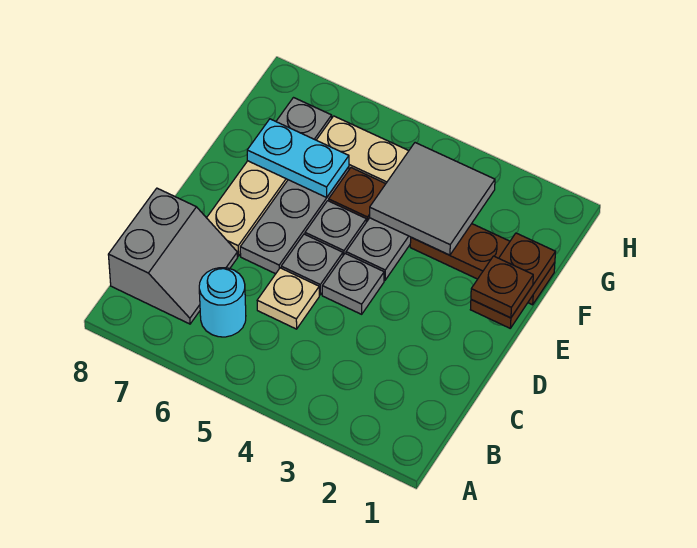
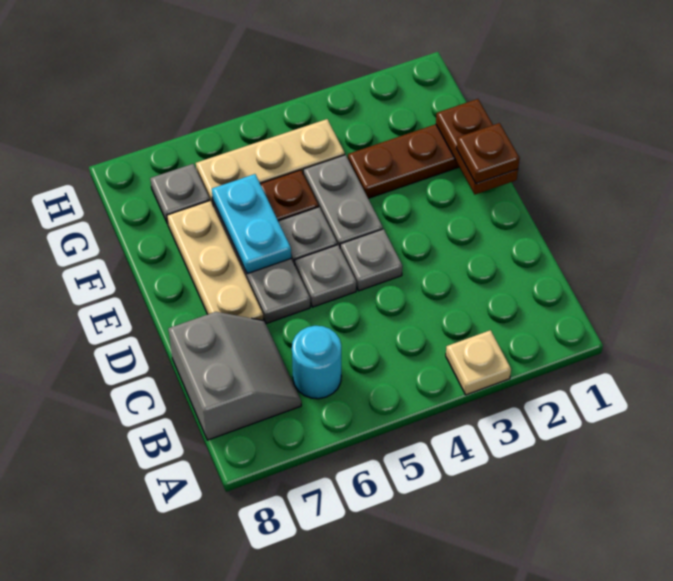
tan 1x1 plate [257,268,319,329] -> tan 1x1 plate moved to [446,330,511,395]
grey 2x2 tile [369,143,495,255] -> none
cyan 1x2 plate [247,119,349,197] -> cyan 1x2 plate turned to [212,174,291,274]

